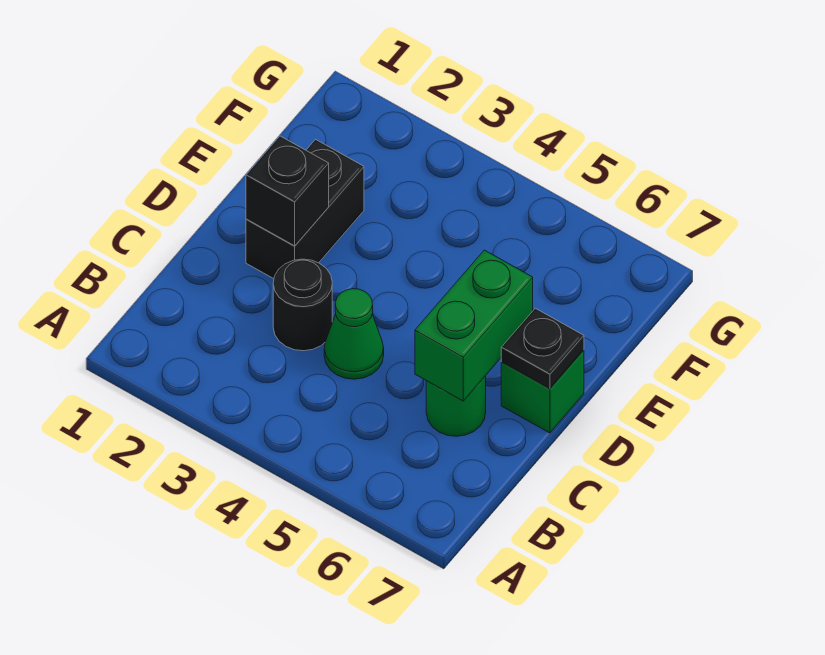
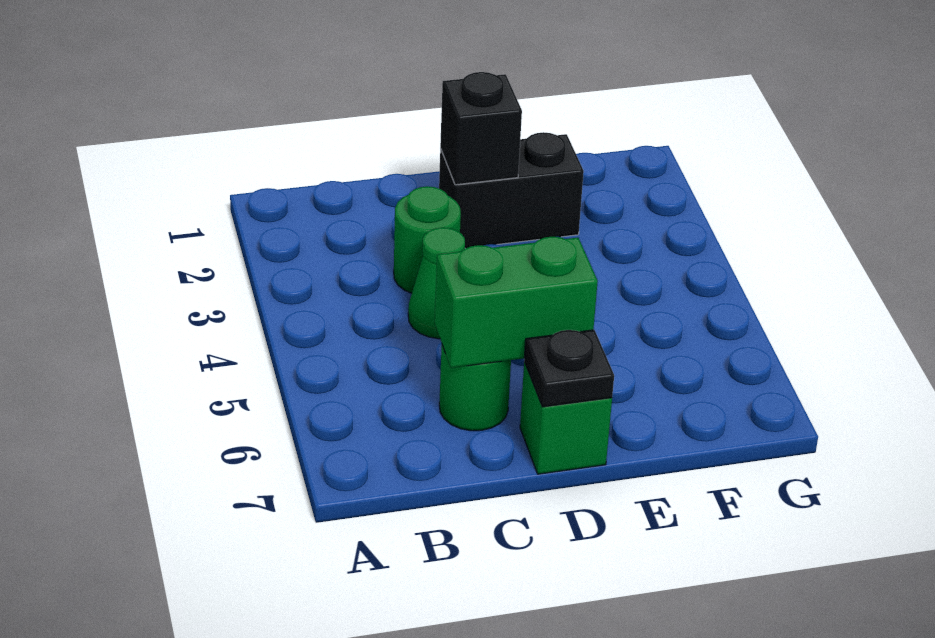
black 1x1 round brick [273,259,332,351] -> green 1x1 round brick [394,186,461,293]

